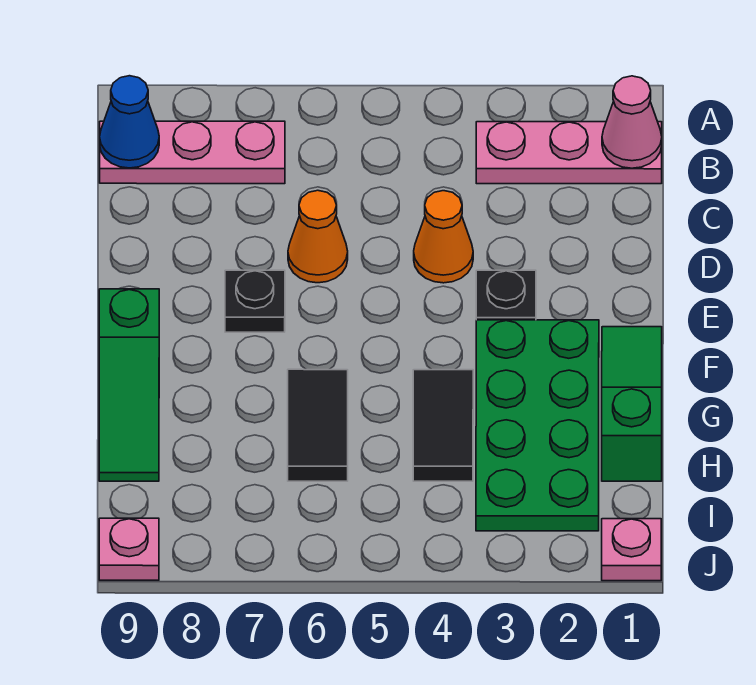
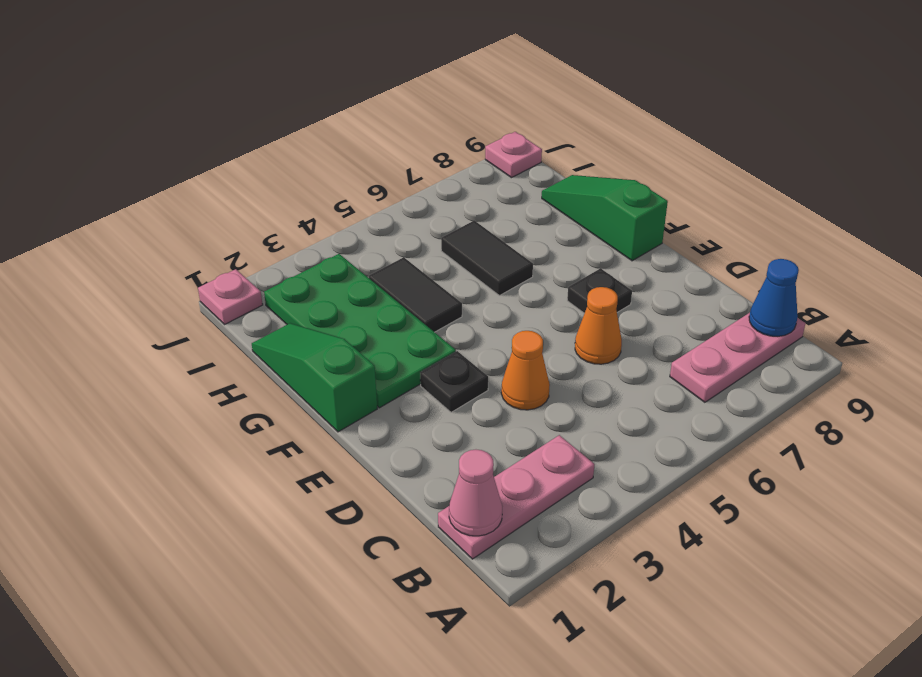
green 1x3 slope [602,327,662,481] -> green 1x3 slope turned to [252,323,377,432]

